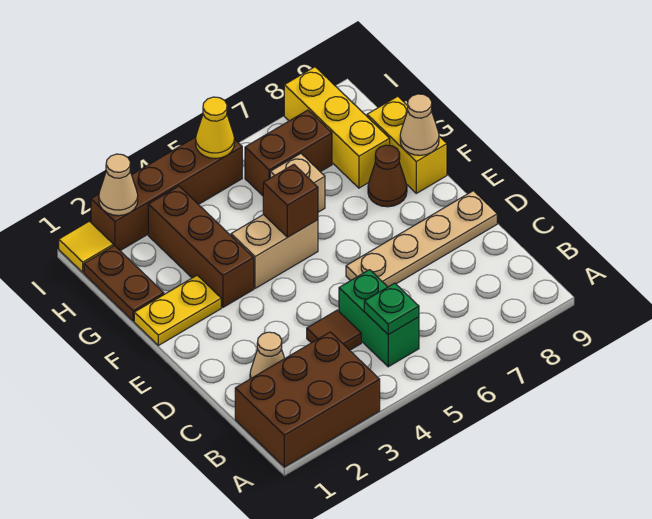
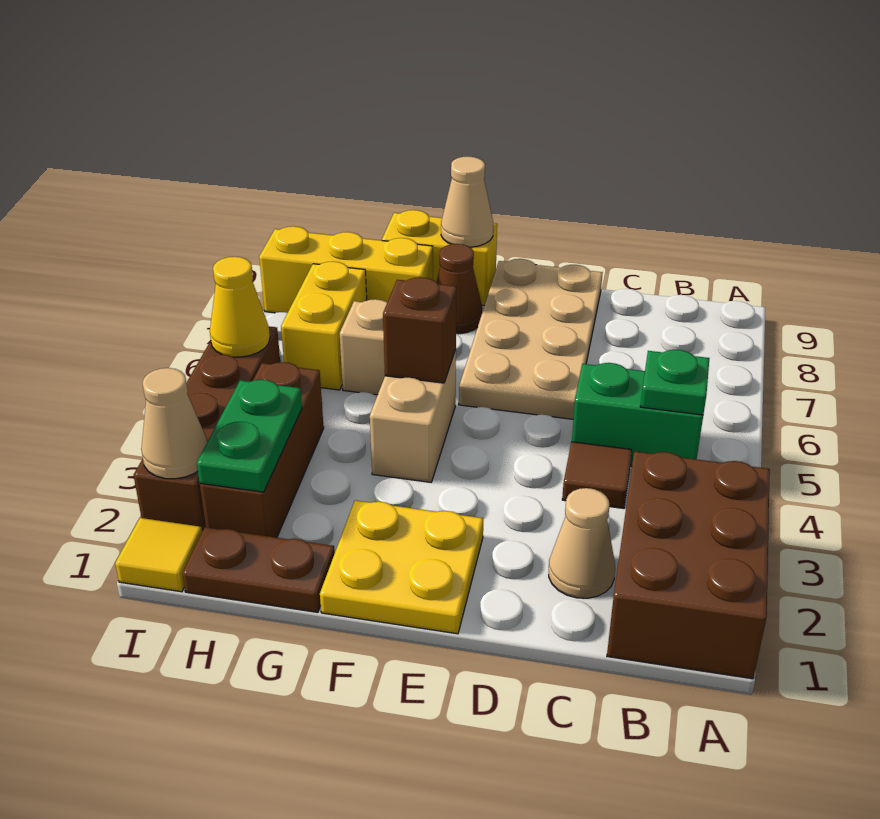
tan 1x4 plate [346,191,497,287] -> tan 2x4 plate [459,259,603,419]
yellow 1x2 plate [134,275,221,345] -> yellow 2x2 plate [320,500,483,634]
brown 1x3 brick [148,186,254,307] -> brown 1x3 brick turned to [200,362,324,538]
none -> green 1x2 plate [197,380,302,492]
brown 1x2 brick [245,110,332,196] -> yellow 1x2 brick [281,261,367,390]

